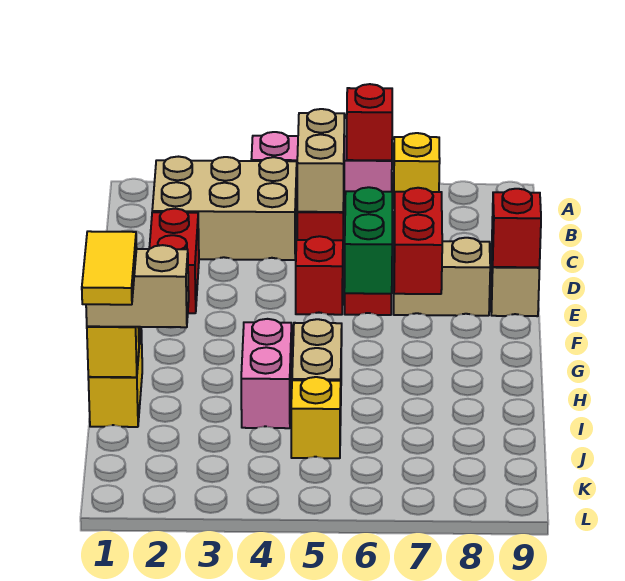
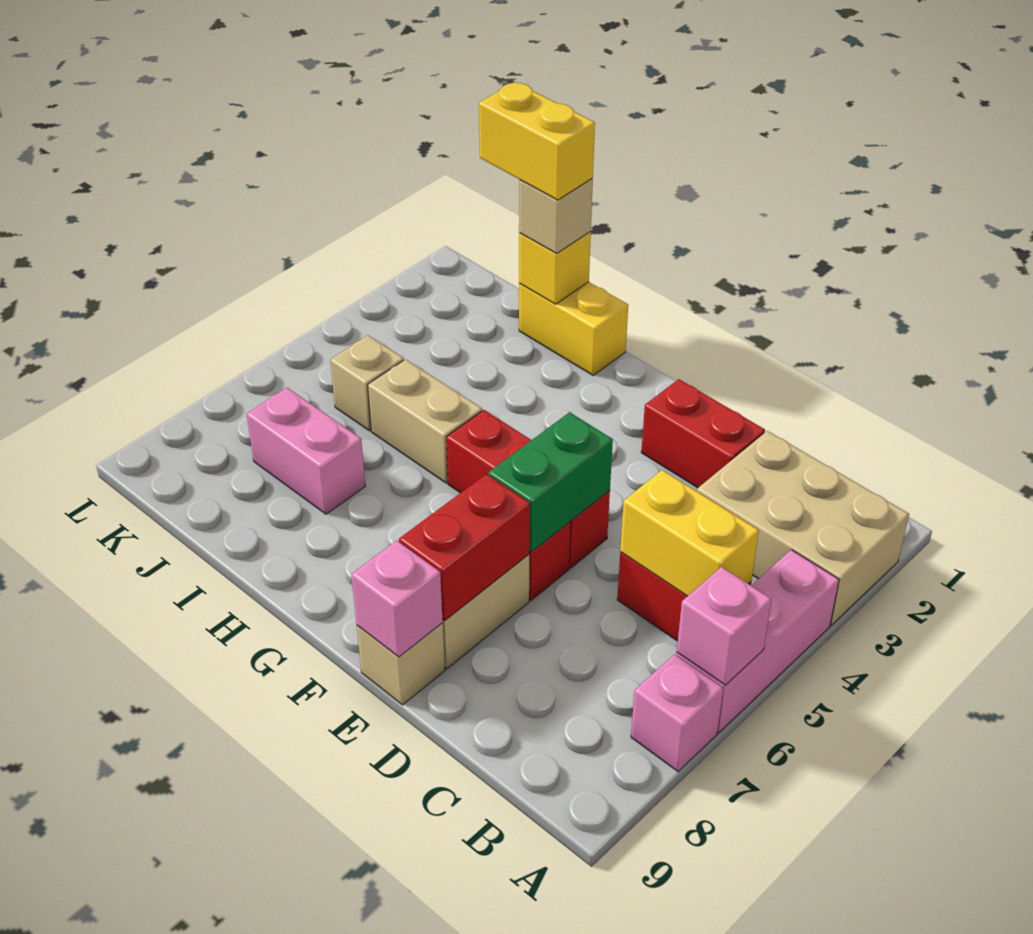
red 1x1 brick [347,84,392,160] -> pink 1x1 brick [677,567,772,685]
yellow 1x1 brick [394,133,440,208] -> pink 1x1 brick [631,654,723,772]
tan 2x3 brick [152,157,297,260] -> tan 2x3 brick turned to [697,431,909,625]
tan 1x2 brick [297,109,345,212] -> yellow 1x2 brick [620,470,759,596]
red 1x1 brick [296,236,343,315] -> red 1x3 brick [446,410,610,568]
green 1x2 brick [344,187,392,294] -> green 1x2 brick turned to [488,412,613,552]
red 1x2 brick [394,188,442,294] -> red 1x2 brick turned to [399,474,530,621]
red 1x1 brick [492,189,541,267] -> pink 1x1 brick [351,540,443,657]
pink 1x2 brick [241,319,292,428] -> pink 1x2 brick moved to [247,388,365,514]
tan 1x2 brick [86,245,189,327] -> tan 1x1 brick [519,179,593,253]
yellow 1x2 tile [82,231,137,305] -> yellow 1x2 brick [479,82,595,200]
yellow 1x1 brick [291,377,341,458] -> tan 1x1 brick [330,335,404,431]

